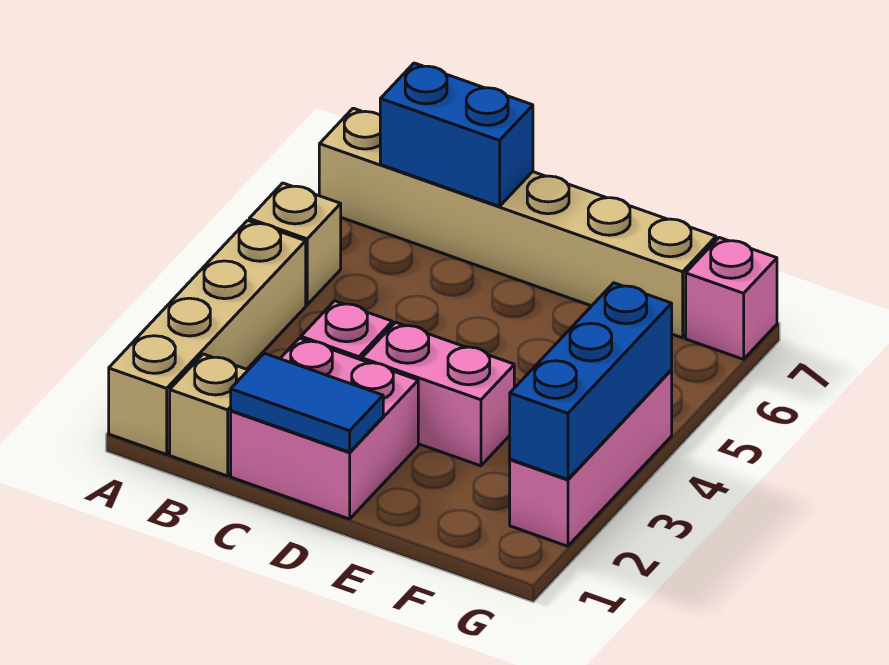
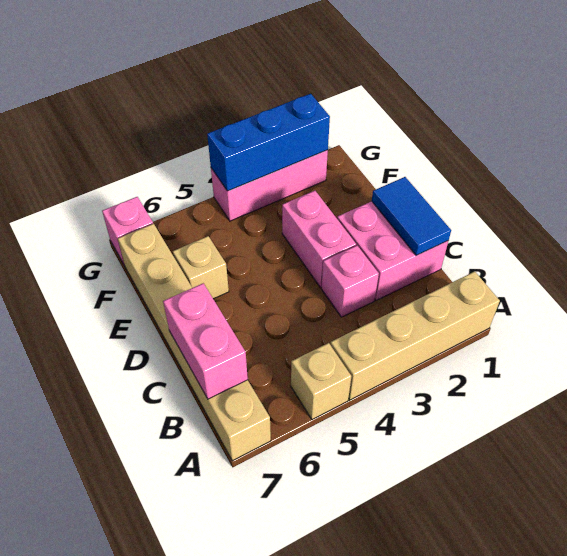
tan 1x1 brick [170,354,248,476] -> tan 1x1 brick moved to [173,236,229,299]
blue 1x2 brick [380,63,533,206] -> pink 1x2 brick [163,283,248,399]

